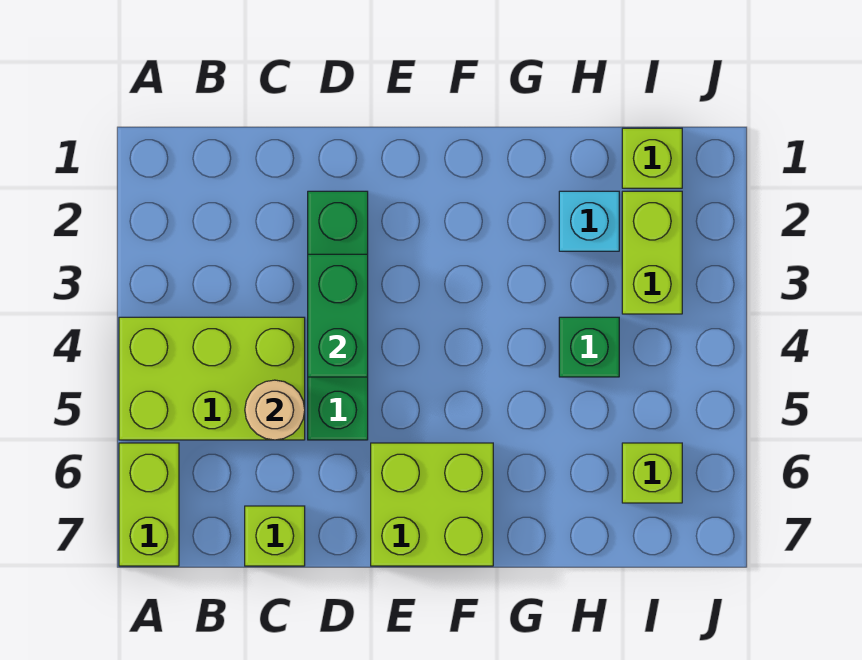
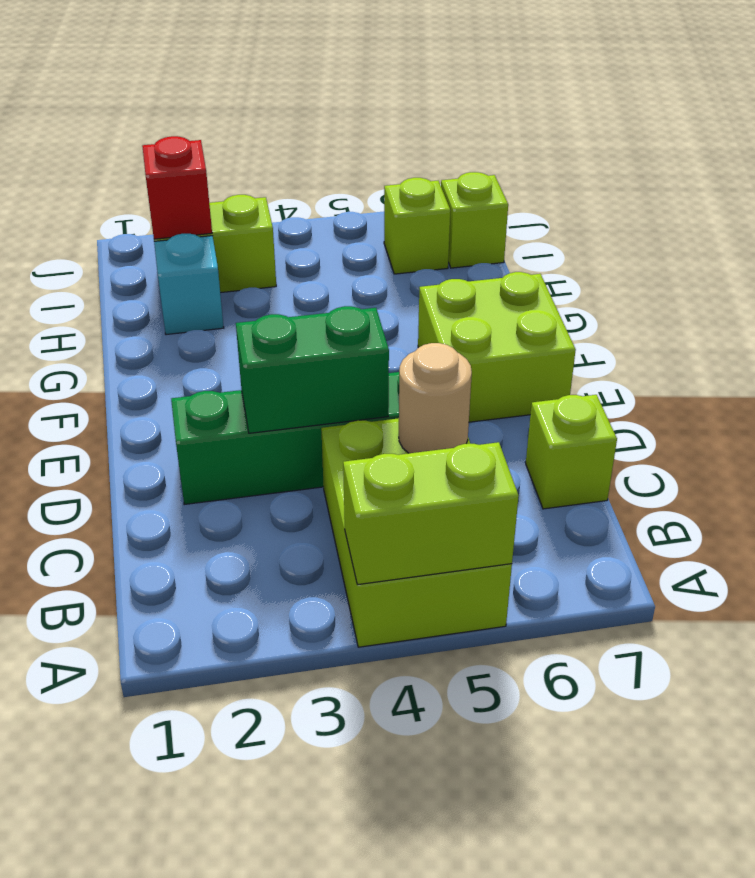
lime 1x2 brick [119,443,179,566] -> lime 1x2 brick moved to [343,442,519,585]
green 1x1 brick [559,317,619,377] -> none
lime 1x1 brick [622,128,682,188] -> lime 1x1 brick moved to [441,172,508,268]
none -> red 1x1 brick [142,136,212,239]

